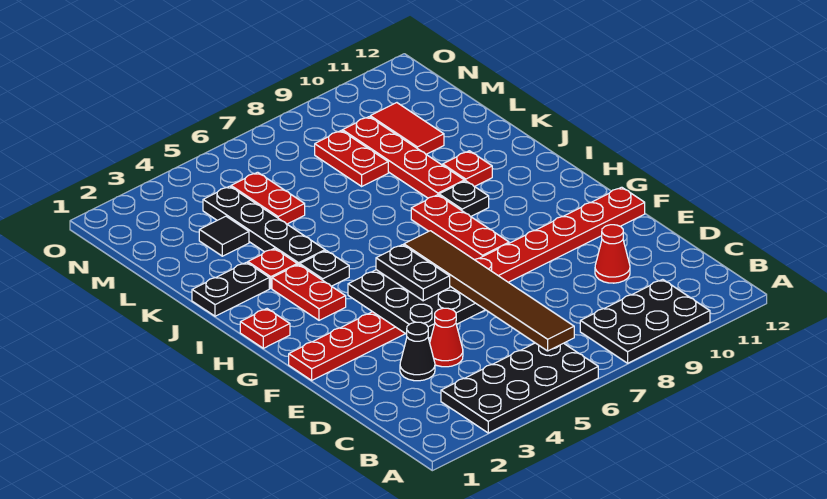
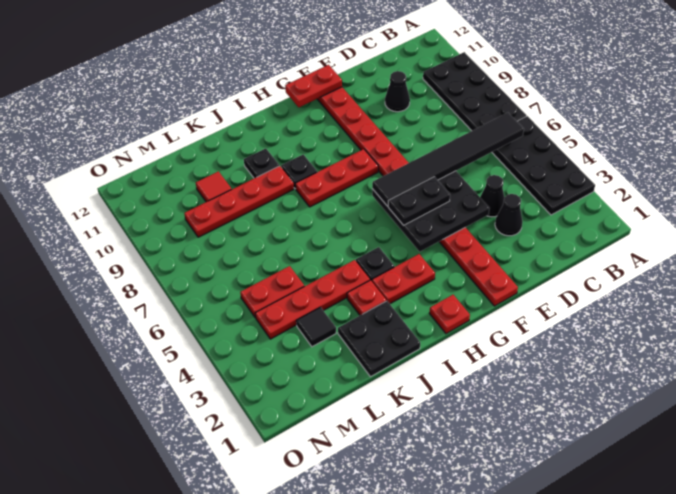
black 2x3 plate [580,279,710,363] -> black 2x4 plate [423,52,526,131]
brown 1x6 tile [404,231,574,351] -> black 1x6 tile [372,113,524,206]
red 1x1 cone [430,308,463,367] -> black 1x1 cone [480,175,504,217]
red 1x1 cone [595,225,630,283] -> black 1x1 cone [385,71,410,112]
black 1x2 plate [192,262,269,316] -> black 2x2 plate [338,301,420,377]
black 1x4 plate [203,186,325,265] -> red 1x4 plate [255,260,370,339]
red 1x1 plate [443,151,492,187] -> black 1x1 plate [244,149,279,178]
red 1x2 plate [315,131,388,186] -> red 1x2 plate moved to [285,65,342,107]
red 1x2 tile [370,103,444,154] -> red 1x1 tile [196,171,232,202]

